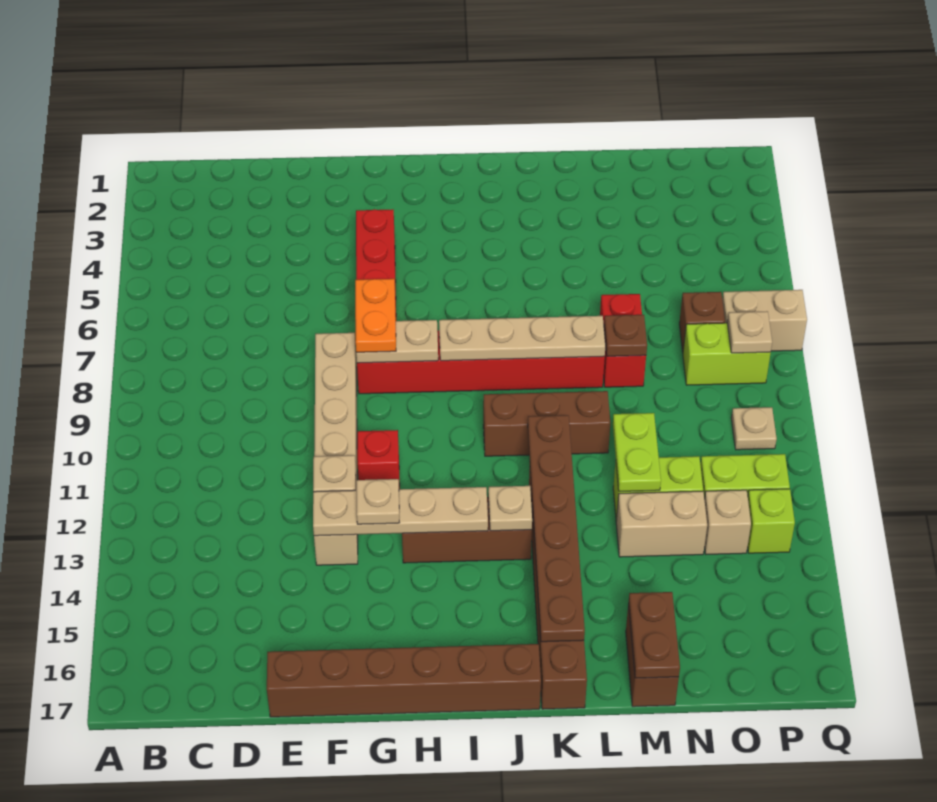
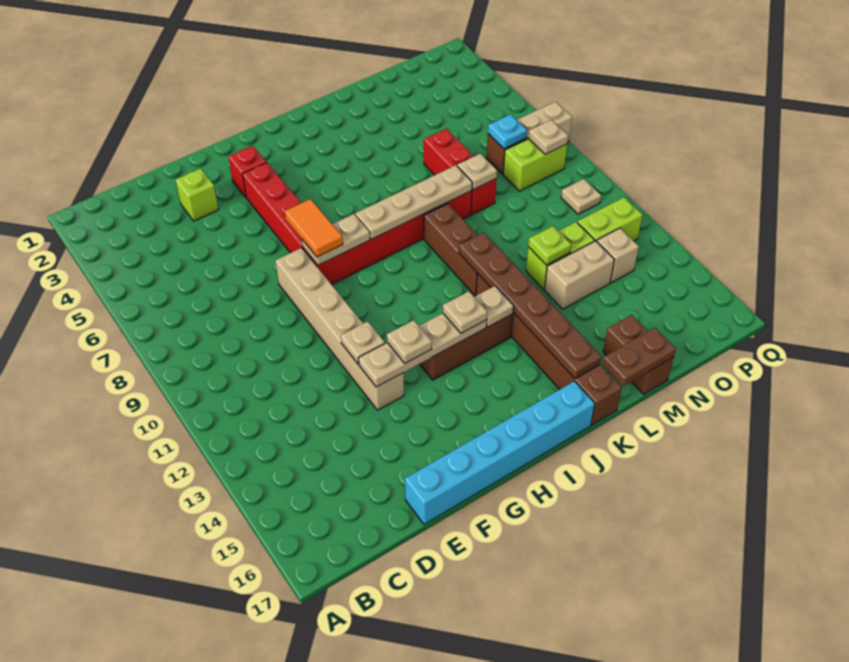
brown 1x6 brick [267,644,541,717] -> cyan 1x6 brick [405,381,595,525]
orange 1x2 plate [355,279,396,352] -> orange 1x2 tile [285,199,343,257]
red 1x1 brick [357,430,400,489] -> red 1x1 brick moved to [228,146,267,197]
none -> tan 1x1 plate [443,291,487,333]
brown 1x3 brick [483,391,610,456] -> brown 1x3 brick turned to [424,204,478,296]
red 1x2 brick [600,294,646,387] -> red 1x3 brick [424,129,496,215]
brown 1x1 plate [604,315,647,356] -> tan 1x1 plate [457,154,497,190]
lime 1x2 plate [613,413,661,491] -> lime 1x1 plate [528,226,571,265]
brown 1x2 plate [628,592,680,678] -> brown 1x2 plate turned to [603,328,676,386]
none -> cyan 1x1 plate [488,114,527,149]
lime 1x1 brick [748,489,795,553] -> lime 1x1 brick moved to [176,169,219,221]

